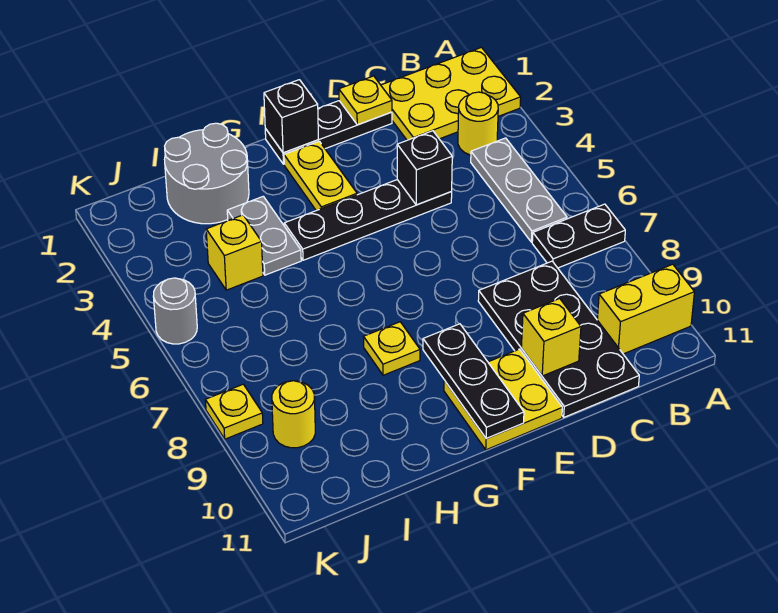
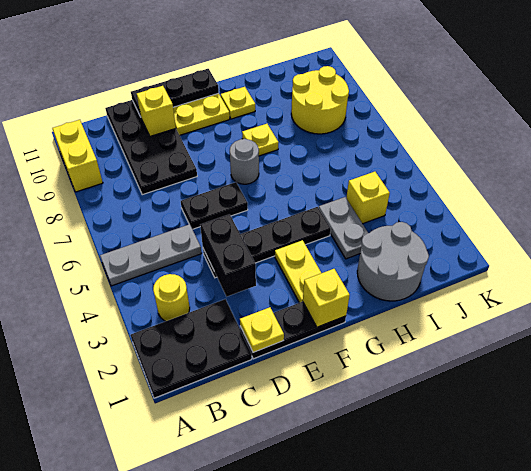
yellow 2x3 plate [381,48,521,140] -> black 2x3 plate [130,299,252,398]
black 1x2 plate [532,204,625,268] -> black 1x2 plate moved to [181,182,248,229]
yellow 1x2 brick [597,264,694,354] -> yellow 1x2 brick turned to [52,120,103,192]
grey 1x3 plate [471,138,567,242] -> grey 1x3 plate turned to [100,224,202,286]
black 1x1 brick [397,131,452,205] -> black 1x2 brick [200,214,256,297]
black 1x1 brick [264,80,318,153] -> yellow 1x1 brick [303,269,350,327]
black 1x3 plate [423,324,524,439] -> black 1x3 plate turned to [131,69,219,116]
yellow 1x1 round brick [272,381,315,448] -> yellow 2x2 round brick [291,66,349,134]
grey 1x1 round brick [153,278,197,344] -> grey 1x1 round brick moved to [230,139,259,184]
yellow 1x1 plate [205,384,263,439] -> yellow 1x1 plate moved to [221,87,255,119]

